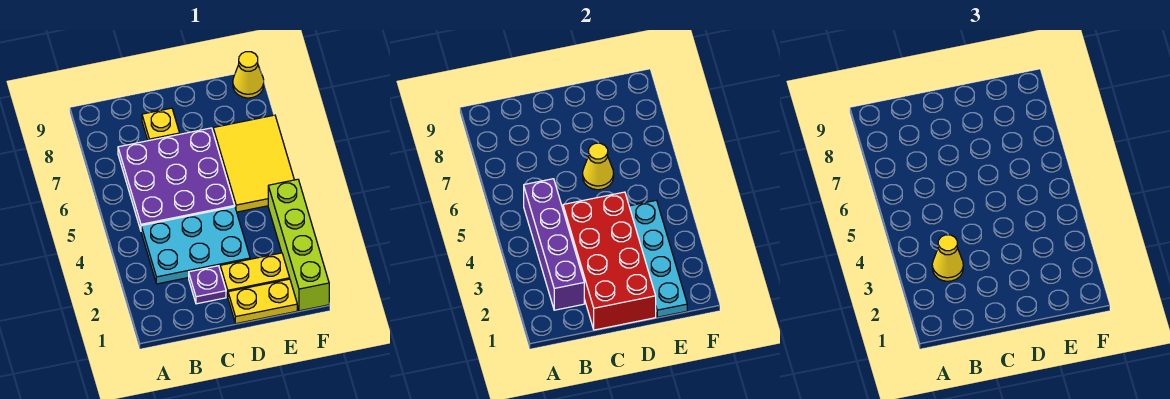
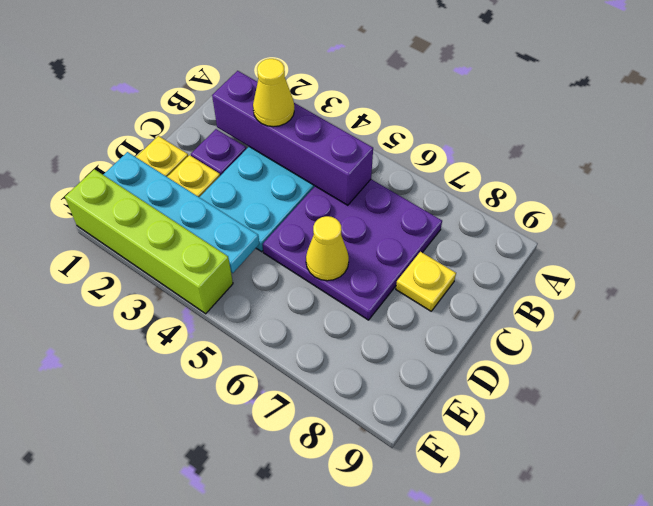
red 2x4 brick [563,192,656,330] -> none
yellow 2x3 tile [213,115,294,212] -> none
yellow 1x1 cone [233,52,264,98] -> none

